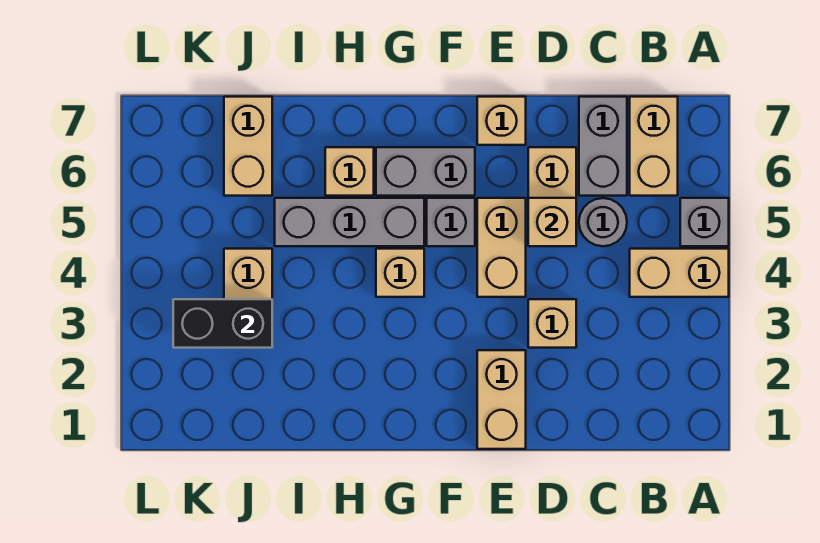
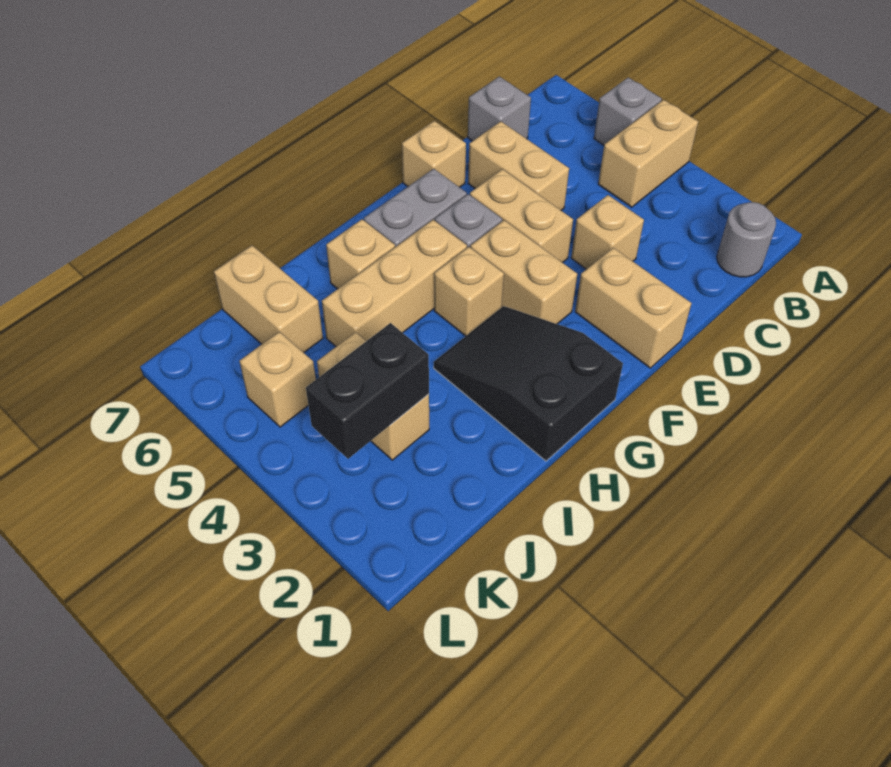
tan 1x2 brick [630,97,678,196] -> tan 1x2 brick moved to [471,220,577,324]
grey 1x1 round brick [579,198,627,246] -> grey 1x1 round brick moved to [717,202,776,277]
grey 1x2 brick [579,97,627,196] -> grey 1x1 brick [468,76,531,141]
tan 1x1 brick [528,198,576,246] -> tan 1x1 brick moved to [240,332,316,427]
none -> black 2x3 slope [434,306,623,461]
grey 1x3 brick [275,198,424,246] -> tan 1x3 brick [322,220,467,346]

